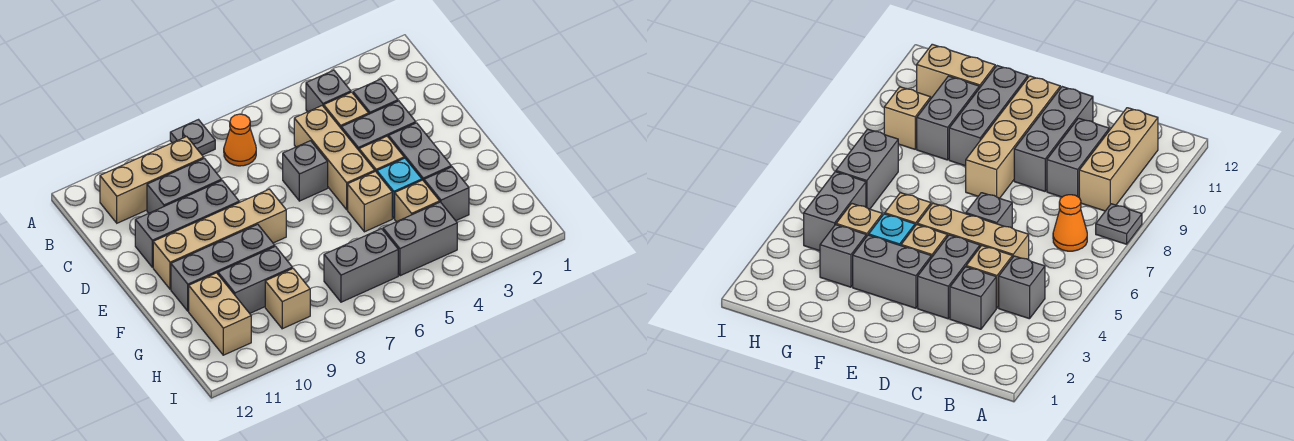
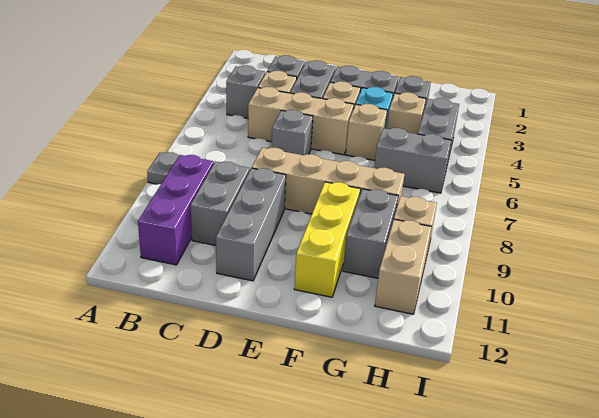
orange 1x1 cone [224,114,256,166] -> none
tan 1x3 brick [100,136,204,223] -> purple 1x3 brick [138,155,214,265]
tan 1x4 brick [153,189,286,289] -> tan 1x4 brick turned to [252,148,404,214]
grey 1x3 brick [171,224,275,311] -> yellow 1x3 brick [294,182,360,297]
tan 1x2 brick [189,273,251,355] -> tan 1x2 brick turned to [375,219,431,314]
grey 1x2 brick [324,229,398,302] -> grey 1x2 brick turned to [374,128,451,193]

